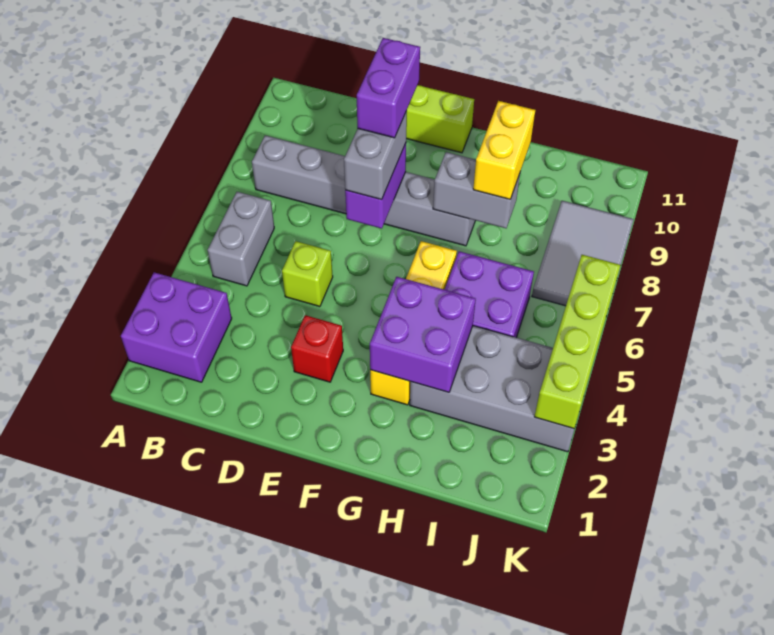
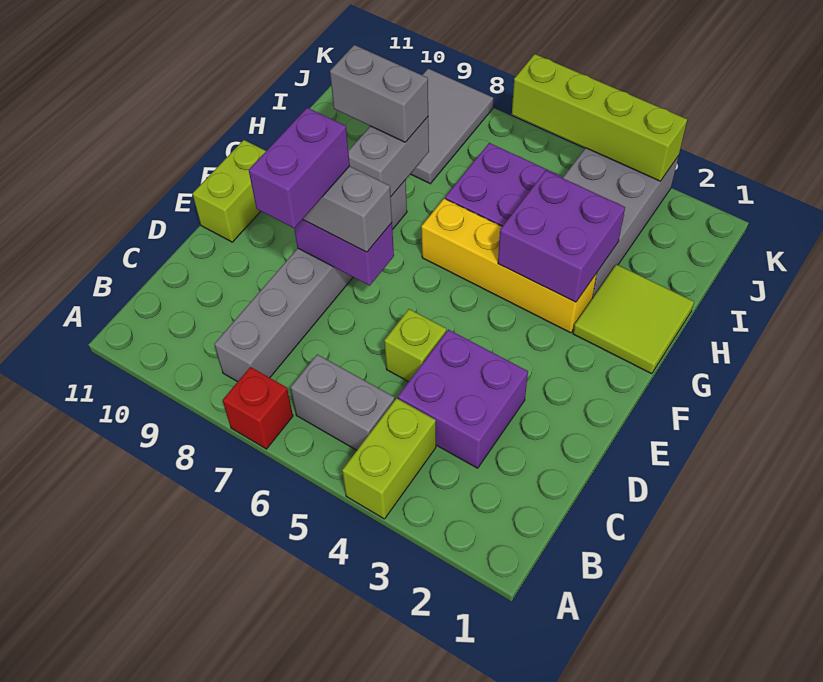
purple 2x2 brick [121,272,232,382] -> purple 2x2 brick moved to [398,330,528,468]
none -> lime 1x2 brick [342,398,436,519]
red 1x1 brick [291,315,343,382] -> red 1x1 brick moved to [223,367,293,449]
purple 1x2 brick [357,38,420,138] -> purple 1x2 brick turned to [249,108,350,228]
none -> lime 2x2 tile [573,264,694,374]
yellow 1x2 brick [473,101,535,199] -> grey 1x2 brick [330,45,428,142]
grey 2x3 tile [532,201,634,306] -> grey 2x3 tile turned to [411,69,493,184]

